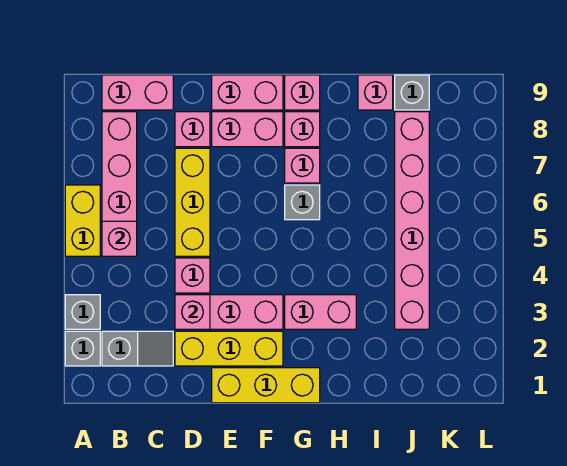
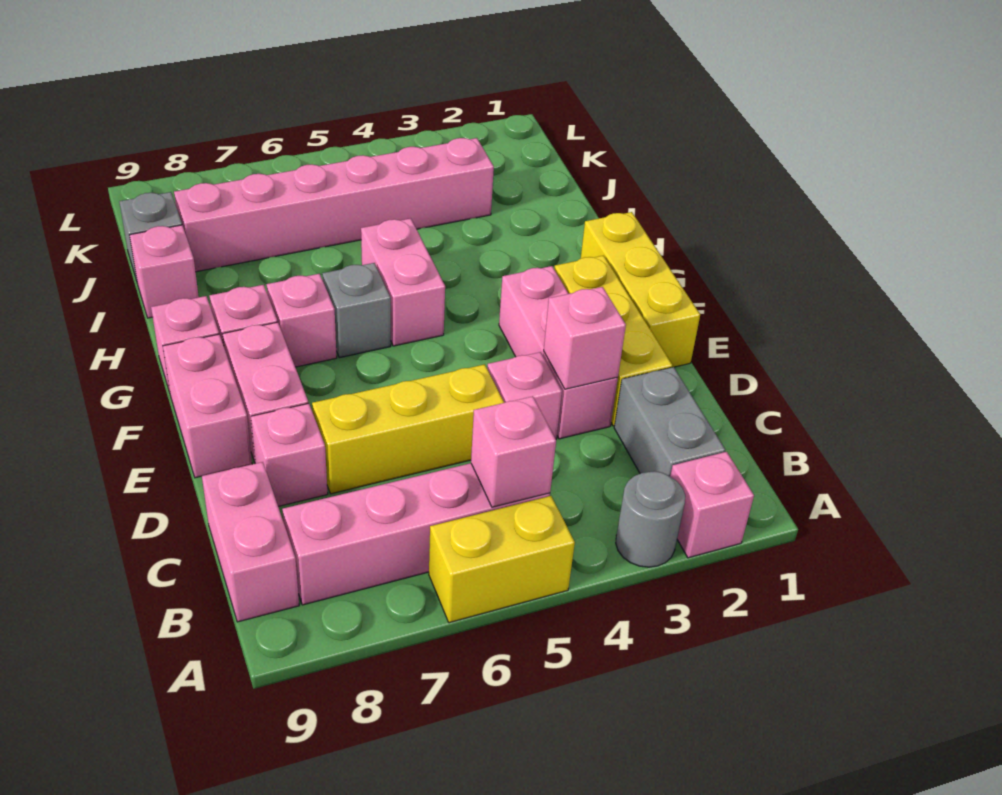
grey 1x1 brick [65,331,100,366] -> pink 1x1 brick [670,452,754,558]
grey 1x1 brick [65,295,100,329] -> grey 1x1 round brick [616,471,685,567]
grey 1x2 slope [102,331,173,366] -> grey 1x2 brick [614,367,725,476]
pink 1x2 brick [285,295,356,329] -> pink 1x2 brick moved to [361,218,445,346]

